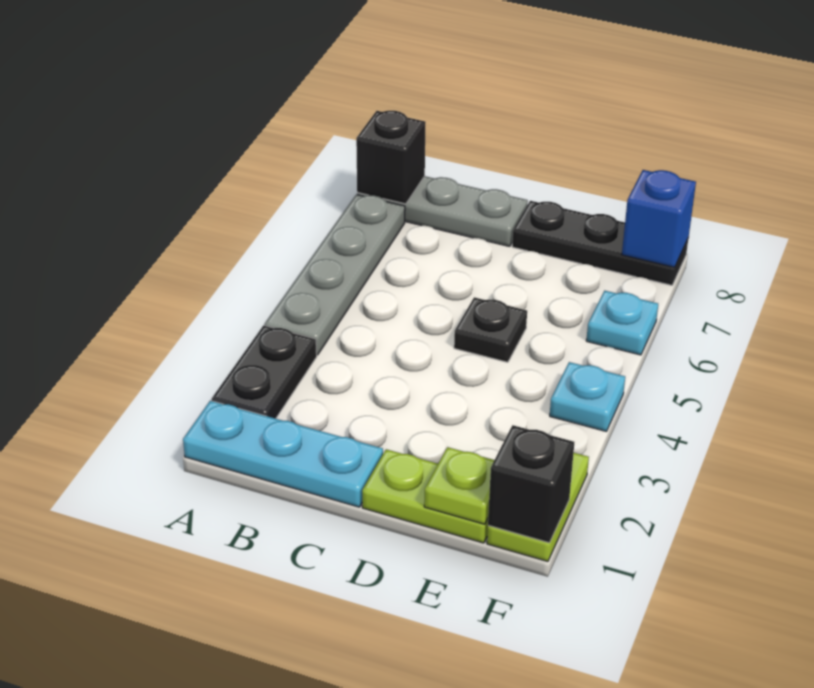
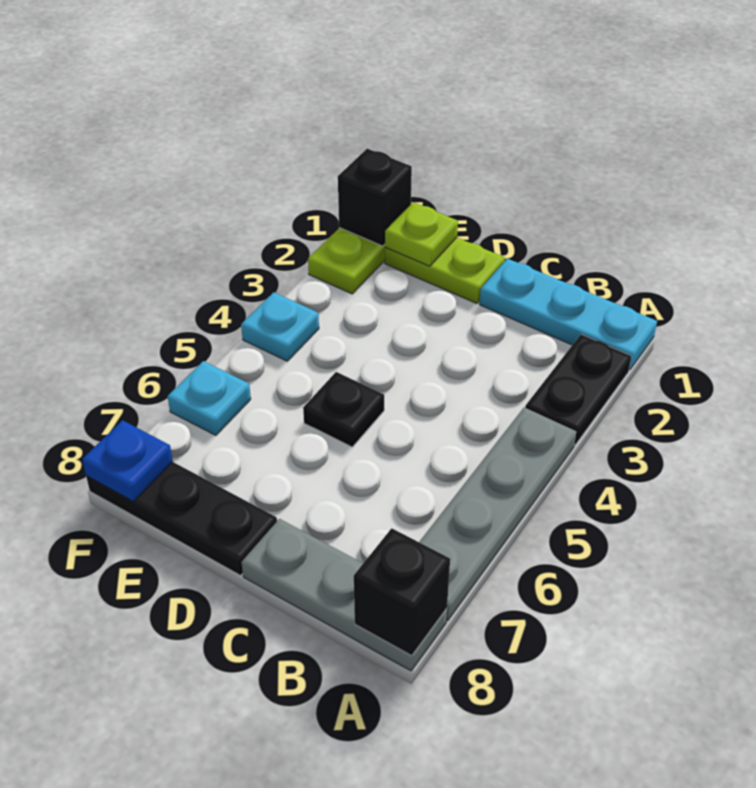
blue 1x1 brick [622,170,696,267] -> blue 1x1 plate [82,420,173,501]

